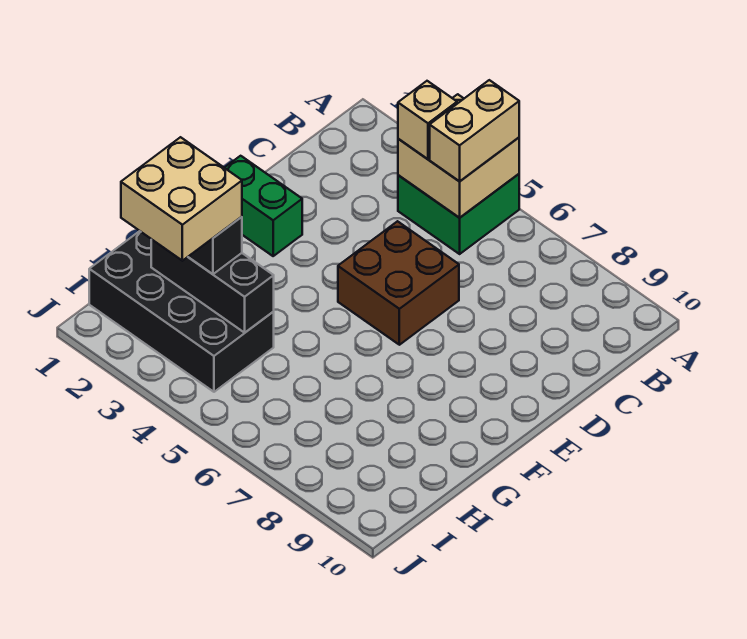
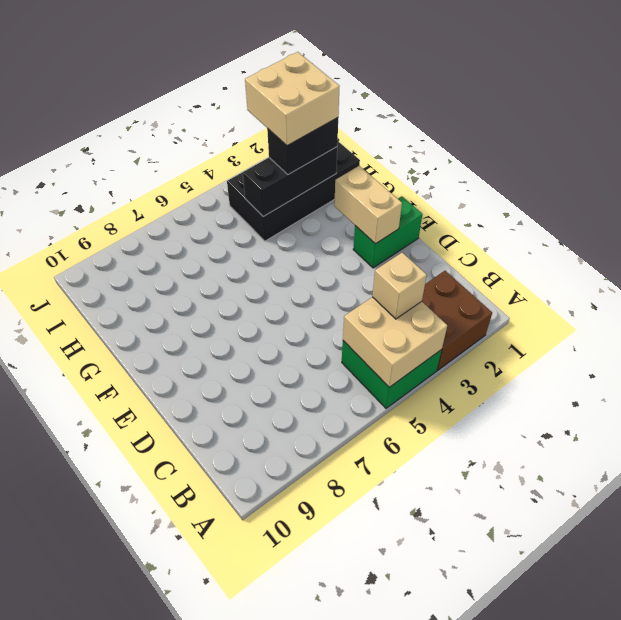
tan 1x2 brick [430,80,519,181] -> tan 1x2 brick moved to [334,166,402,244]
brown 2x2 brick [338,221,459,345] -> brown 2x2 brick moved to [422,271,492,370]

